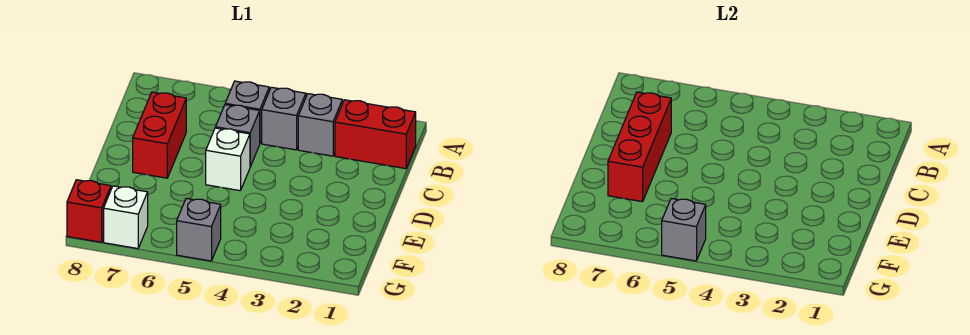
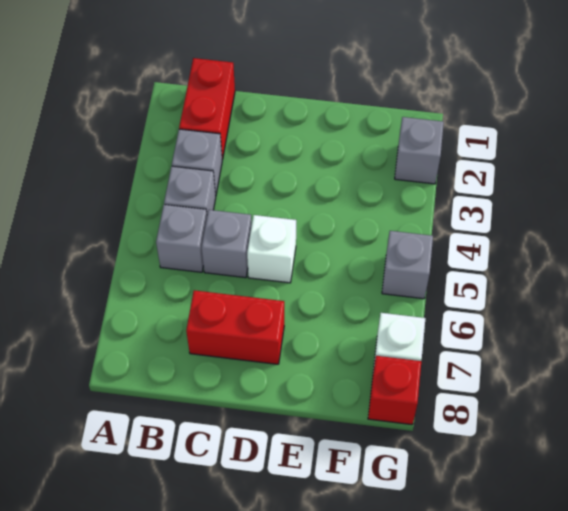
red 1x3 brick [608,92,671,202] -> none
grey 1x1 brick [662,198,706,261] -> grey 1x1 brick moved to [395,117,444,184]

